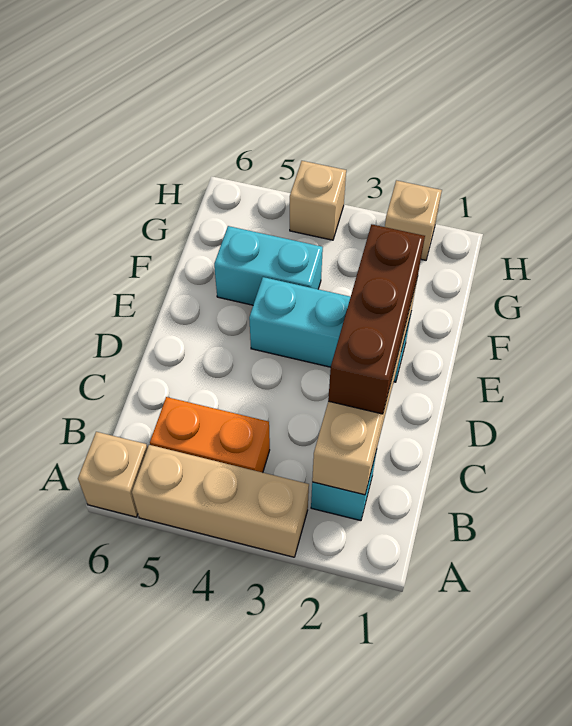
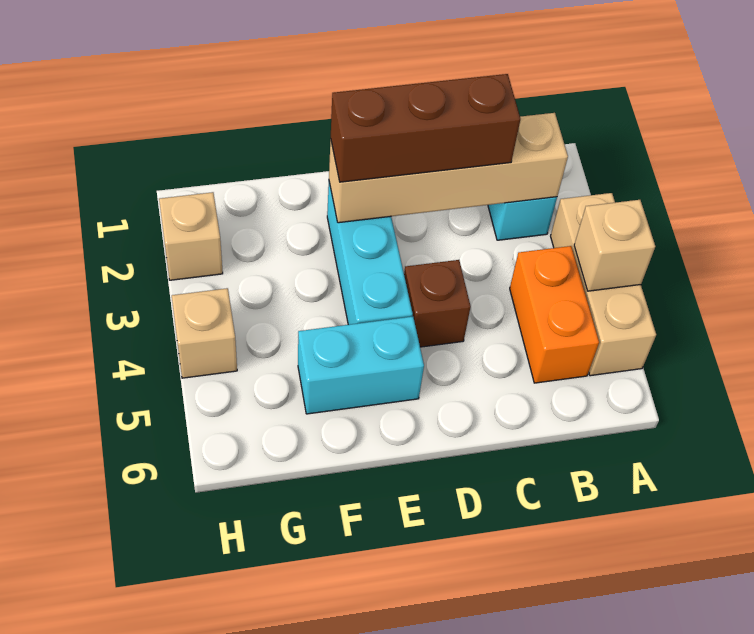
tan 1x1 brick [78,432,147,517] -> tan 1x1 brick moved to [574,200,655,291]
none -> brown 1x1 brick [404,260,471,347]
cyan 1x2 brick [214,226,323,305] -> cyan 1x2 brick turned to [298,316,424,414]

